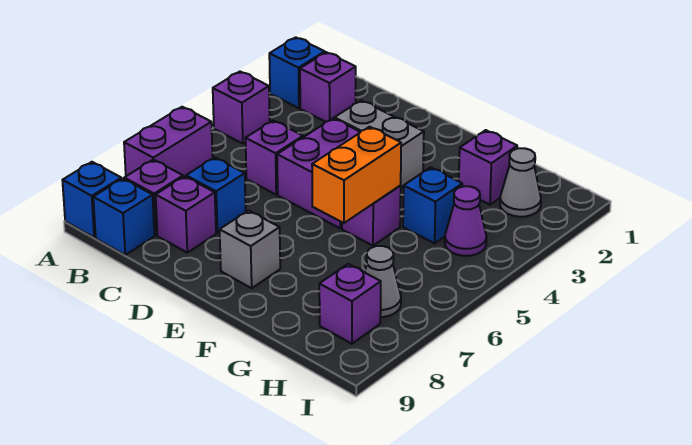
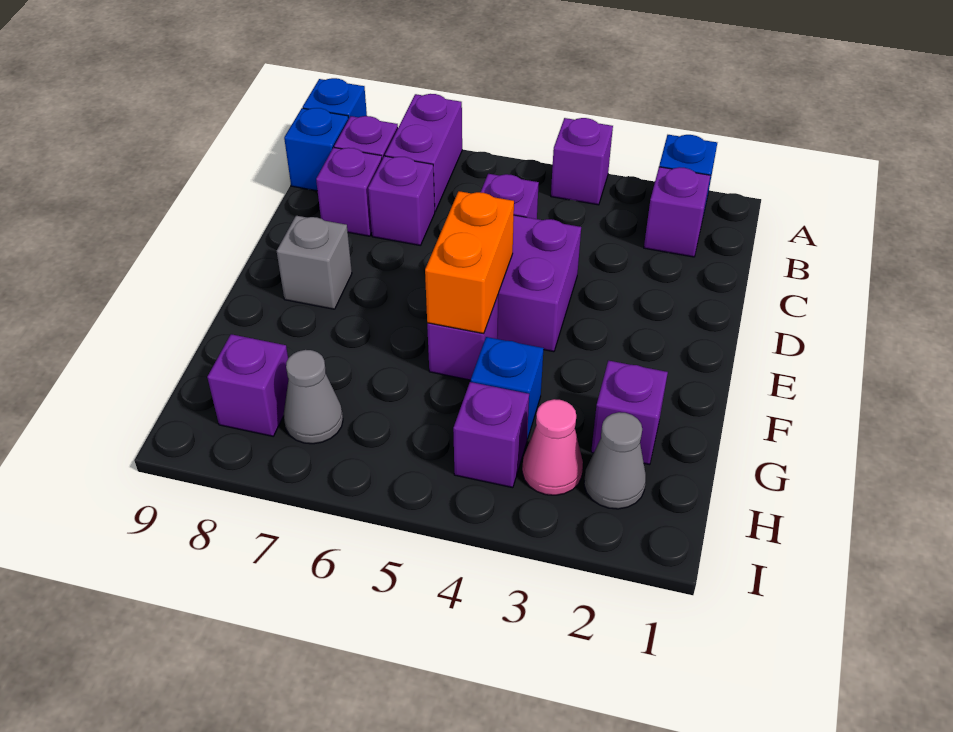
purple 1x2 brick [124,107,213,177] -> purple 1x2 brick turned to [385,94,462,211]
blue 1x1 brick [186,157,246,233] -> purple 1x1 brick [368,156,435,246]
grey 1x2 brick [334,100,424,187] -> none
orange 1x2 brick [312,127,401,223] -> orange 1x2 brick turned to [425,191,514,334]
none -> pink 1x1 cone [522,399,583,495]
purple 1x1 cone [445,186,487,256] -> purple 1x1 brick [453,382,529,488]

